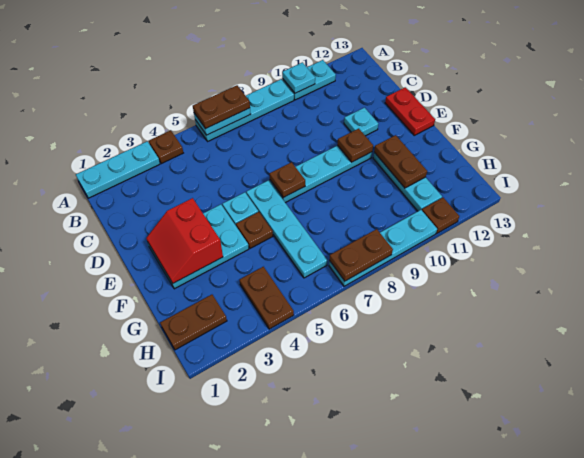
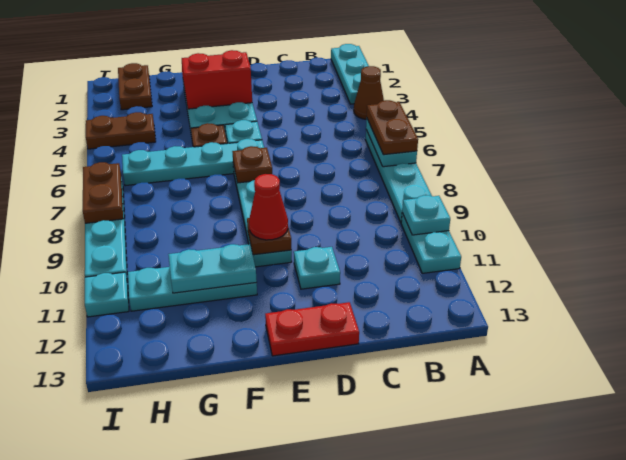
brown 1x1 plate [149,130,183,164] -> brown 1x1 cone [354,66,384,119]
none -> red 1x1 cone [249,174,288,240]
brown 1x2 plate [374,135,427,188] -> cyan 1x2 plate [168,244,257,293]
brown 1x1 plate [422,198,459,233] -> cyan 1x1 plate [85,272,129,317]

